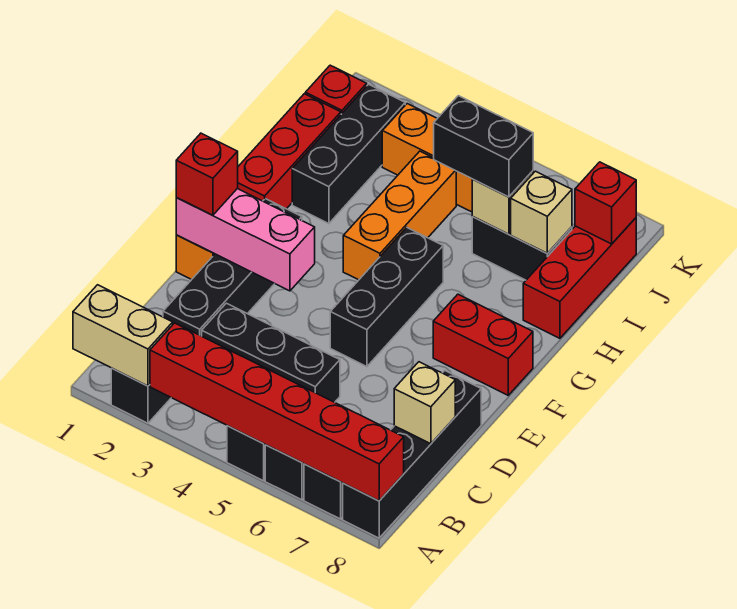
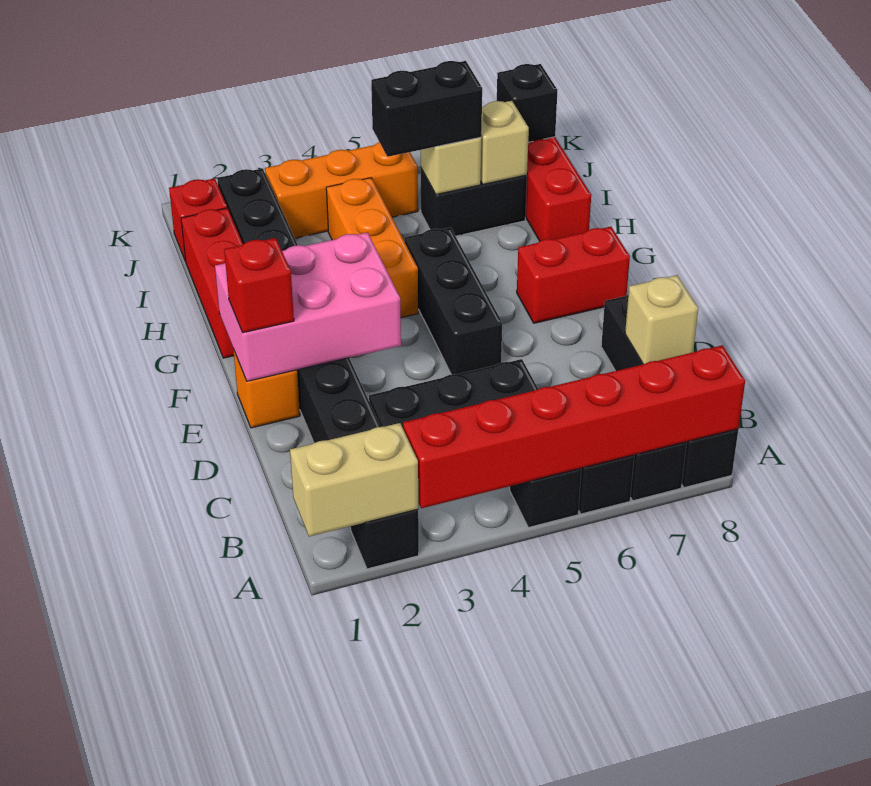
pink 1x3 brick [176,189,315,291] -> pink 2x3 brick [215,232,401,381]
red 1x1 brick [575,162,636,244] -> black 1x1 brick [497,64,558,142]

